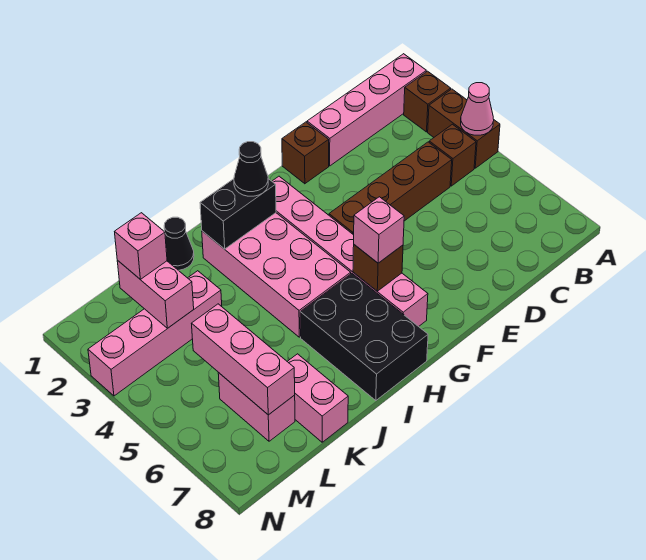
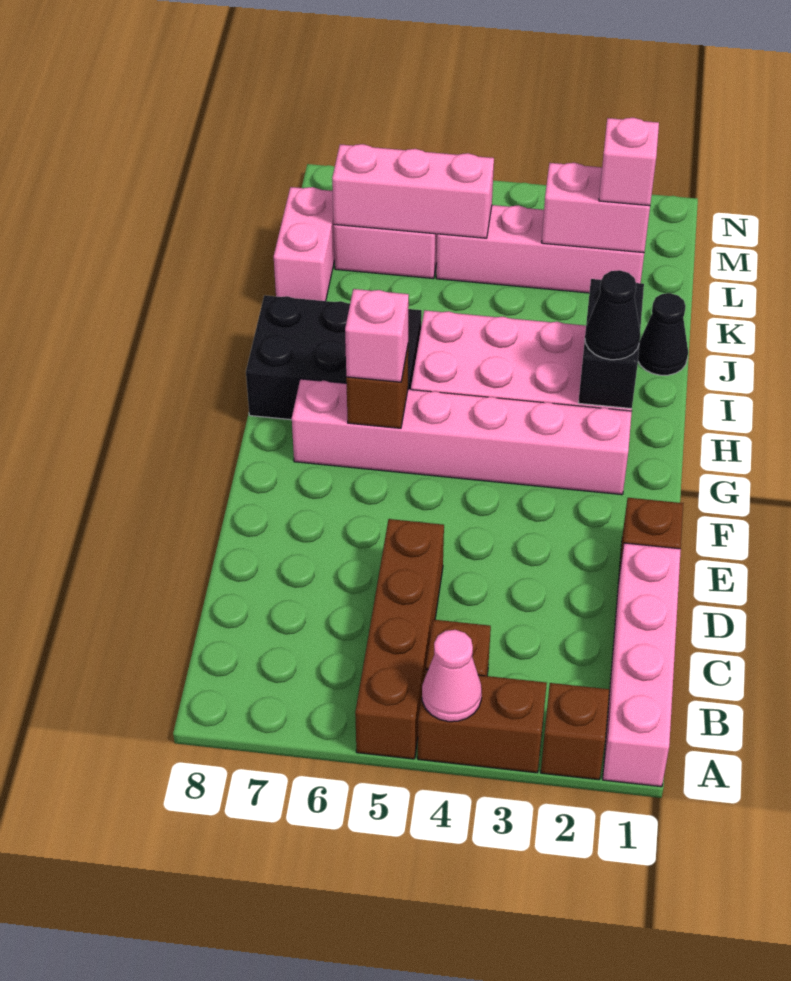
brown 1x4 brick [329,142,452,235] -> brown 1x4 brick moved to [355,519,444,759]
pink 1x4 brick [88,271,222,396] -> pink 1x4 brick turned to [436,205,644,293]
pink 1x2 brick [287,354,348,442] -> pink 1x2 brick turned to [274,187,335,301]

